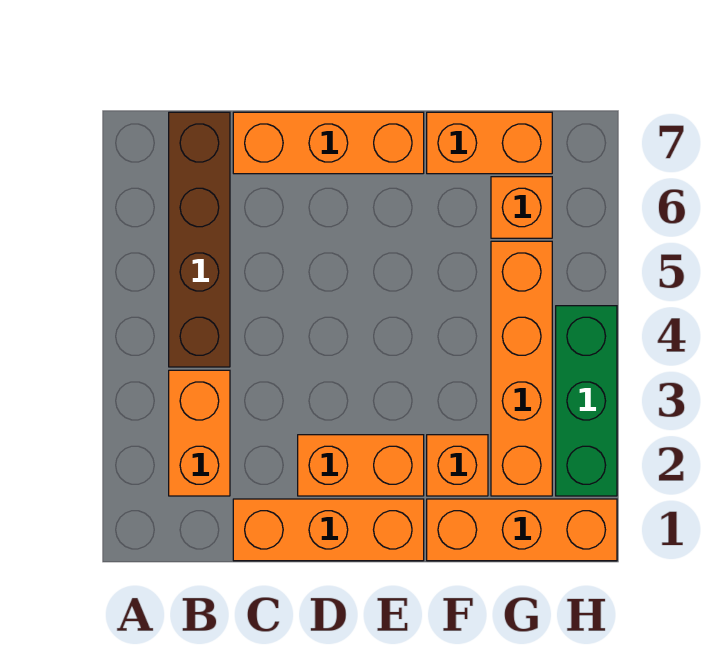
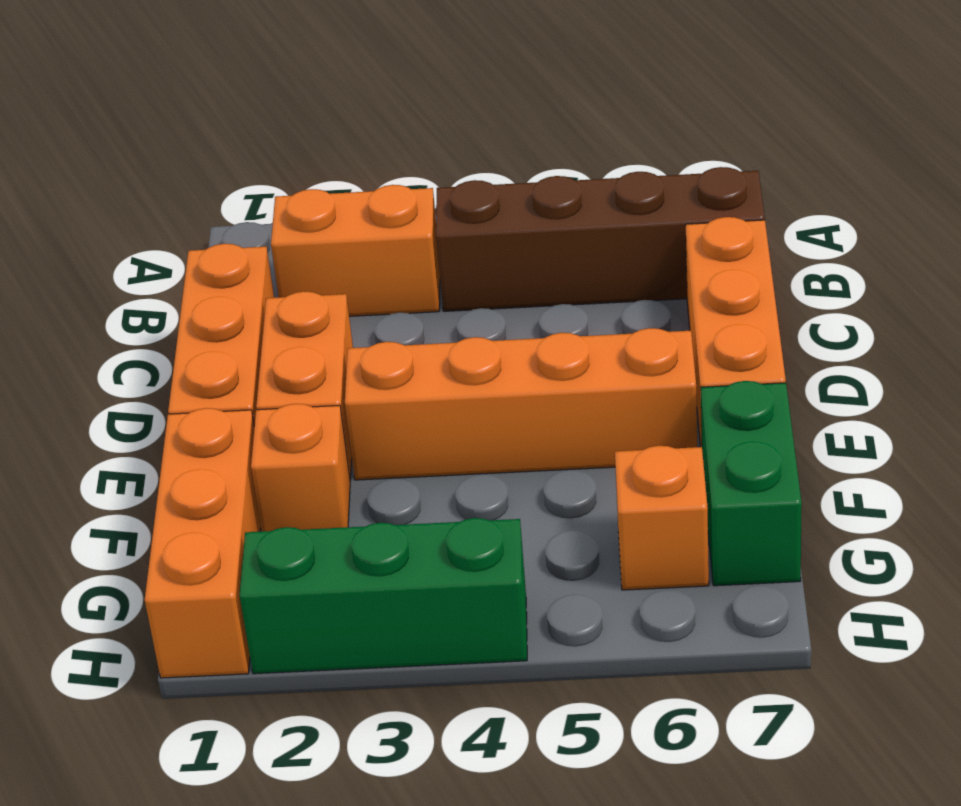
orange 1x2 brick [427,112,552,174] -> green 1x2 brick [701,381,802,586]
orange 1x4 brick [491,241,552,496] -> orange 1x4 brick moved to [345,328,697,480]

